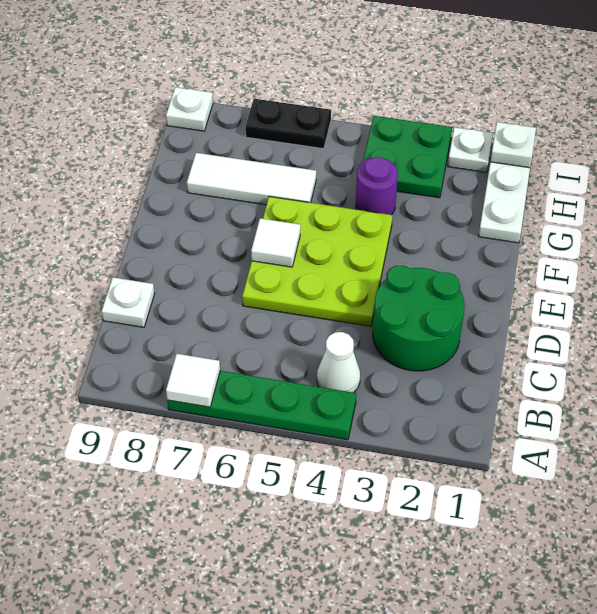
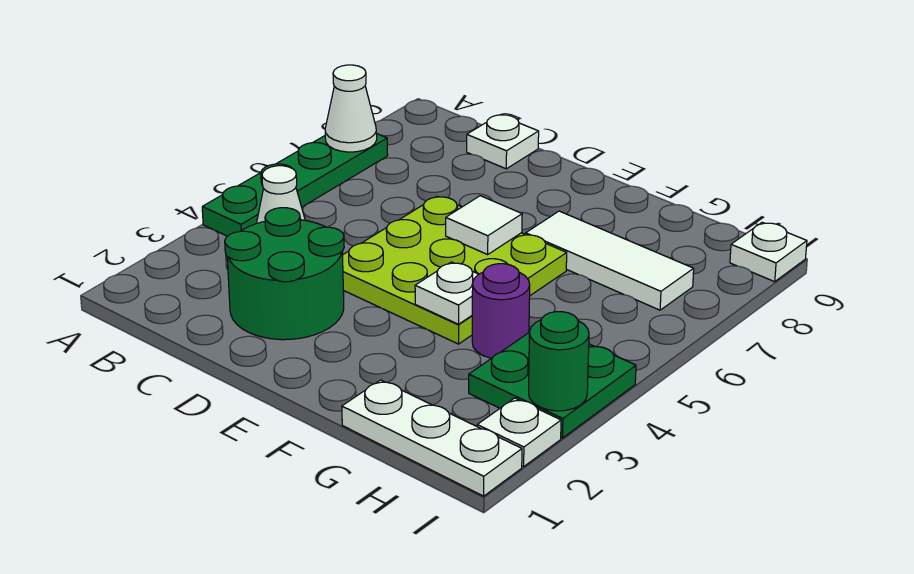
white 1x1 tile [166,354,220,407] -> white 1x1 cone [325,65,377,152]
white 1x3 tile [187,153,316,205] -> white 1x3 tile turned to [526,211,694,310]
white 1x1 plate [490,122,536,168] -> white 1x1 plate moved to [415,262,479,324]
none -> green 1x1 round brick [529,312,589,411]
black 1x2 plate [246,99,331,149] -> none

